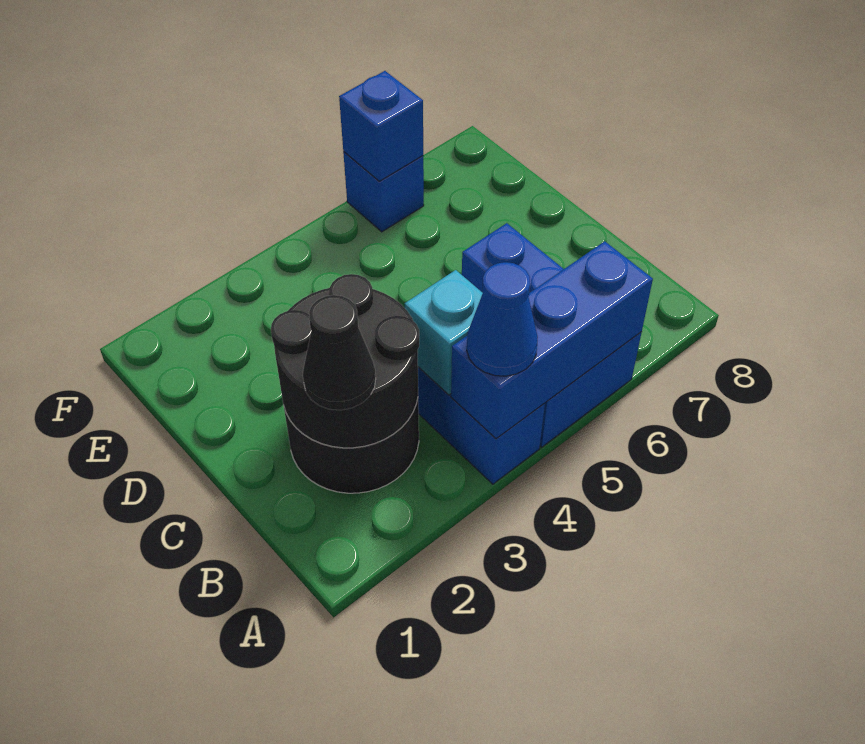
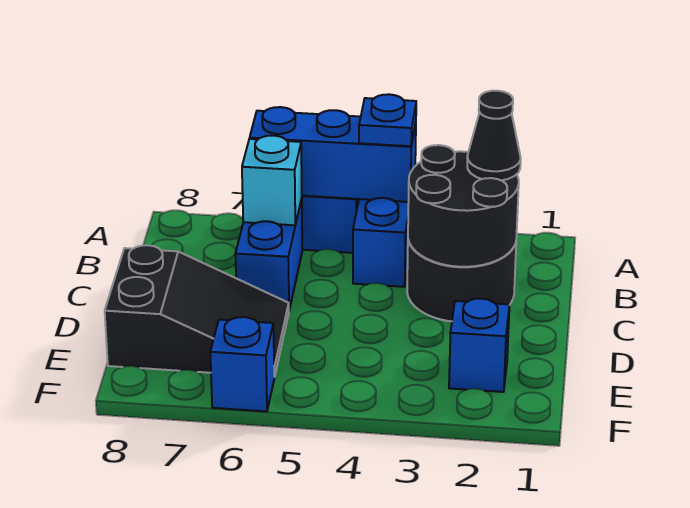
blue 1x1 cone [467,262,538,376] -> blue 1x1 plate [359,94,416,146]
cyan 1x1 brick [405,270,483,395] -> cyan 1x1 brick moved to [242,136,302,225]
none -> black 2x3 slope [105,245,289,377]
blue 1x1 brick [339,71,423,181] -> blue 1x1 brick moved to [449,299,509,392]

